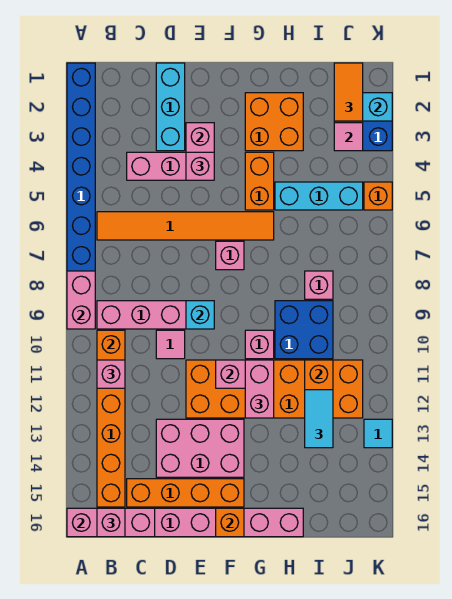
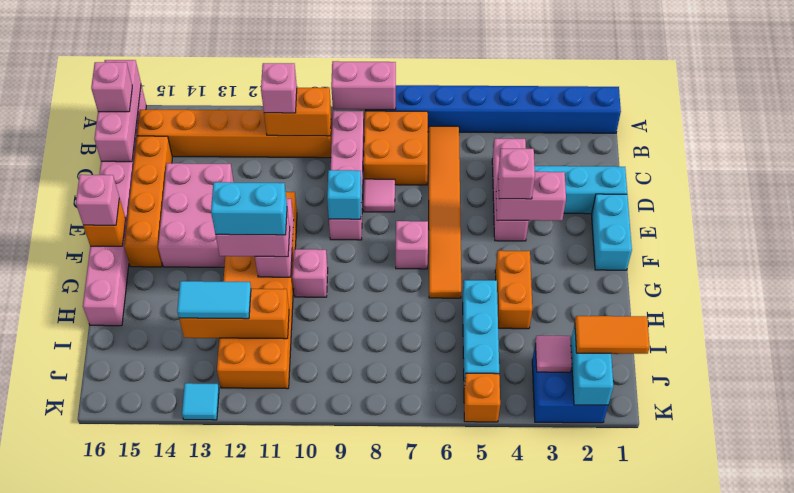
pink 1x1 tile [156,330,185,359] -> pink 1x1 tile moved to [364,179,395,212]
none -> cyan 1x2 brick [592,194,632,270]
orange 2x2 brick [245,93,303,151] -> orange 2x2 brick moved to [364,111,428,185]
orange 1x2 brick [245,152,274,210] -> orange 1x2 brick turned to [495,251,532,329]
none -> cyan 1x2 brick [211,182,287,235]
blue 2x2 brick [275,301,333,359] -> none
pink 1x1 brick [305,271,333,299] -> pink 1x1 brick moved to [76,175,119,225]

